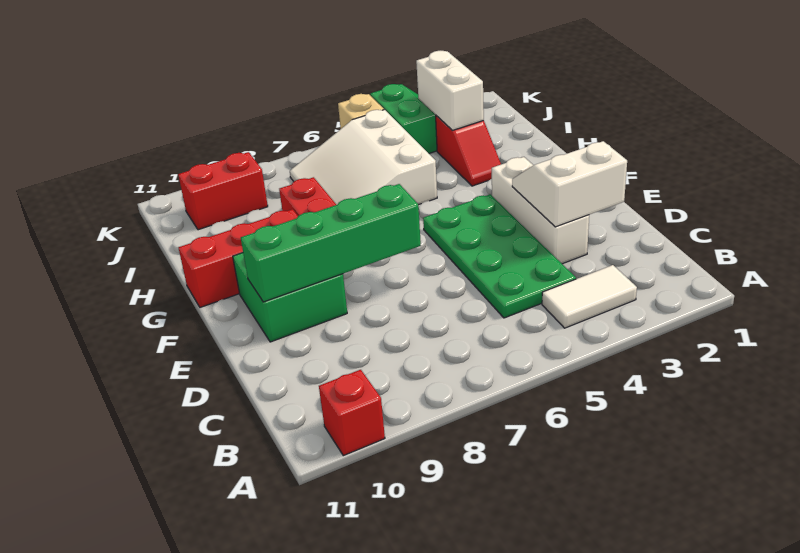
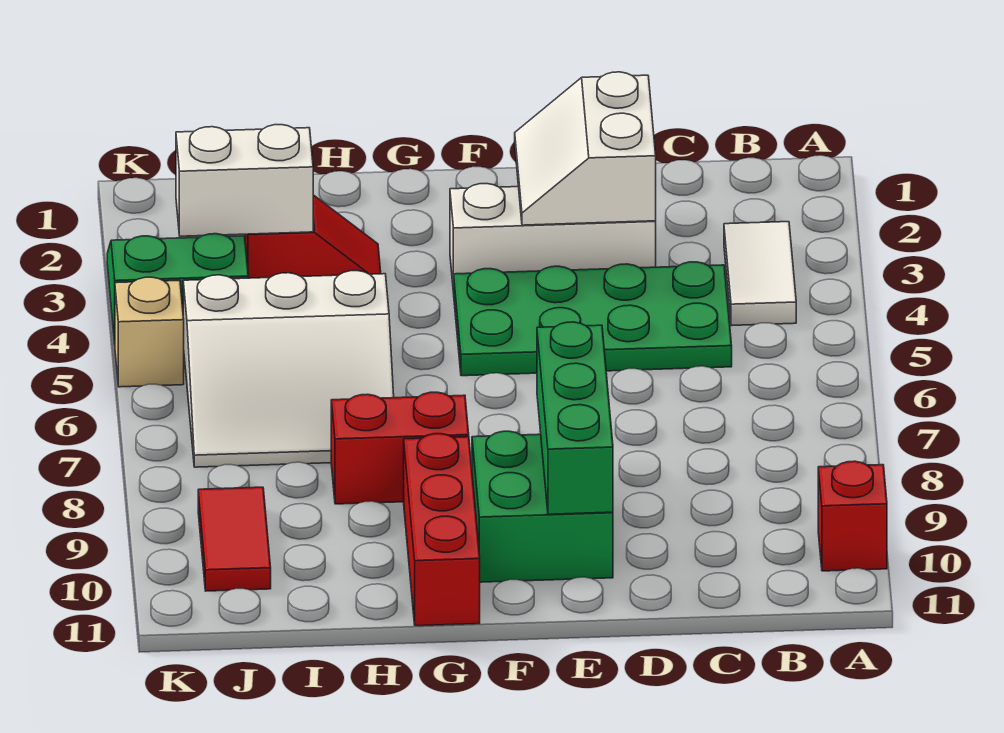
green 1x4 brick [241,184,421,302] -> green 1x3 brick [537,322,613,514]
red 1x2 brick [178,152,268,230] -> red 1x2 tile [198,487,271,591]

